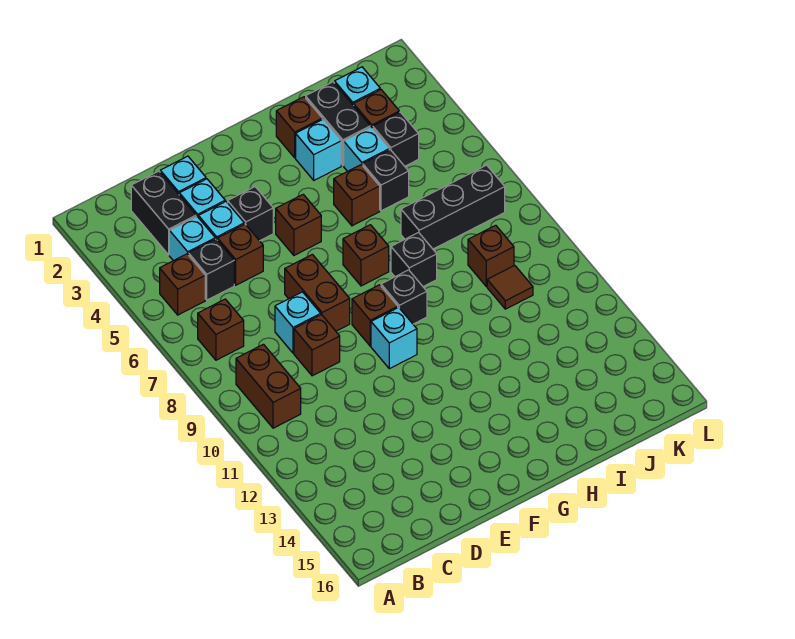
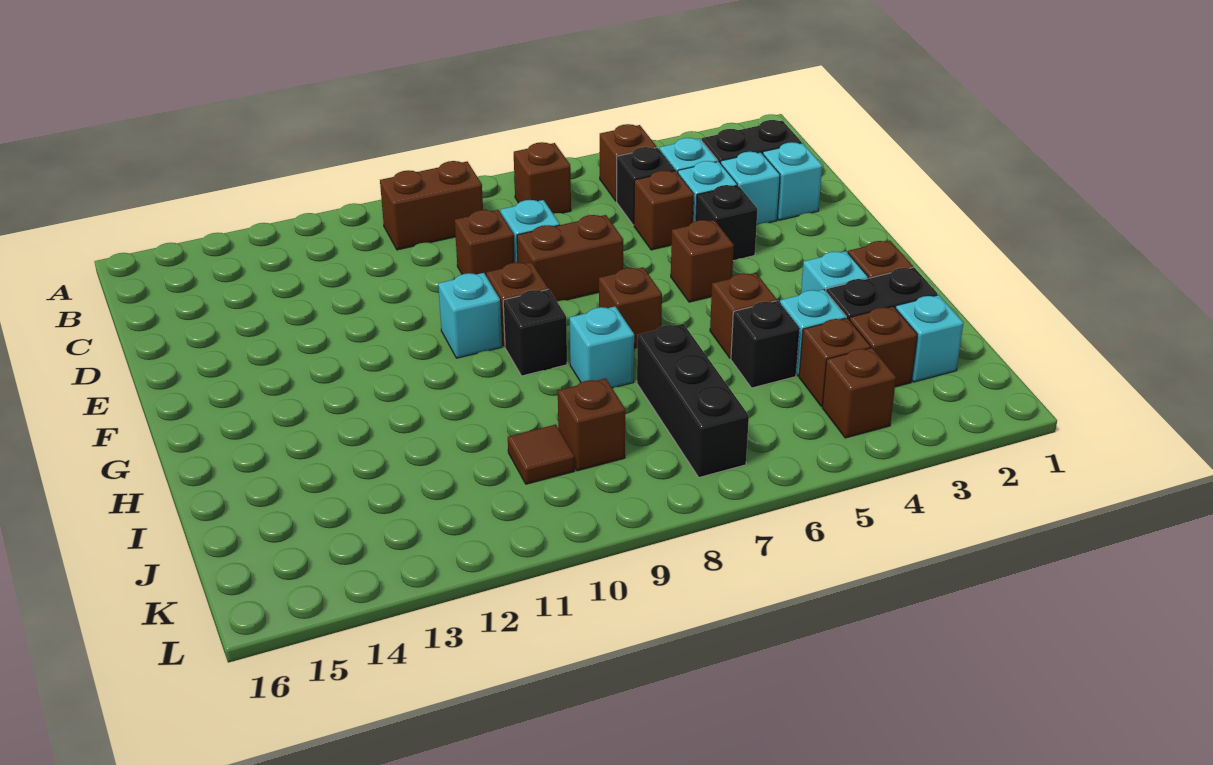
black 1x1 brick [391,233,437,287] -> cyan 1x1 brick [570,306,634,388]
black 1x1 brick [373,112,419,166] -> brown 1x1 brick [799,318,871,406]
none -> brown 1x1 brick [822,348,896,438]

